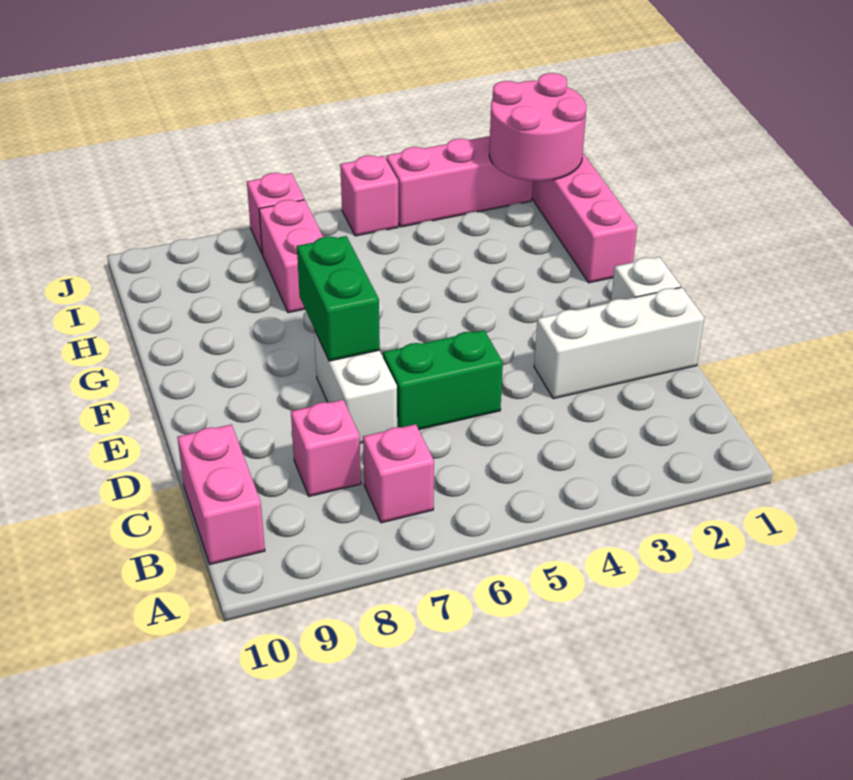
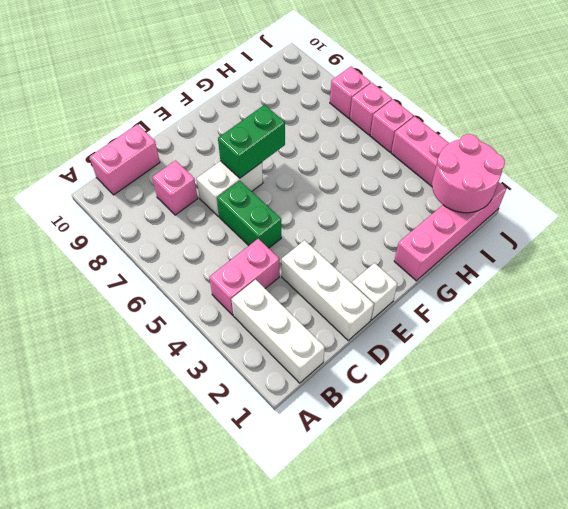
none -> white 1x3 brick [231,280,325,383]
pink 1x1 brick [363,424,434,523] -> pink 1x1 brick moved to [350,83,392,135]
pink 1x2 brick [259,200,323,313] -> pink 1x2 brick moved to [209,239,279,315]

